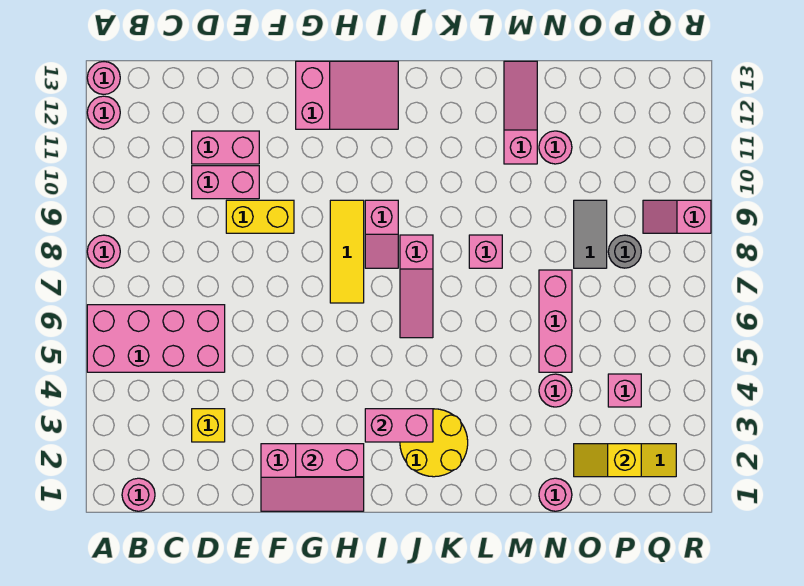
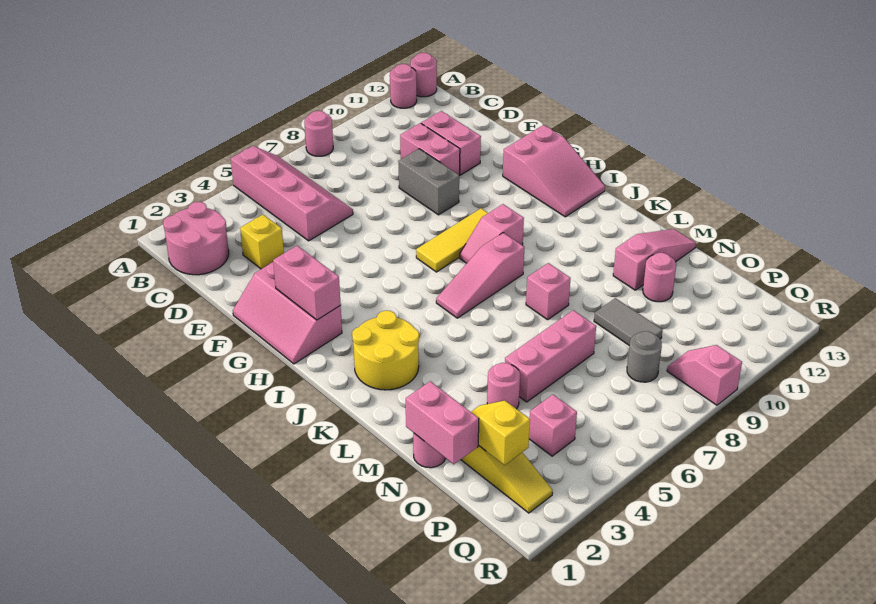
pink 2x4 brick [87,305,225,372] -> pink 2x4 slope [231,146,353,241]
pink 1x1 round brick [122,478,155,511] -> pink 2x2 round brick [163,202,229,275]
yellow 1x2 brick [226,200,294,233] -> grey 1x2 brick [398,149,459,215]
pink 1x2 brick [365,409,433,442] -> pink 1x2 brick moved to [406,381,479,464]
grey 1x2 tile [574,200,607,268] -> grey 1x2 tile turned to [594,298,662,345]

